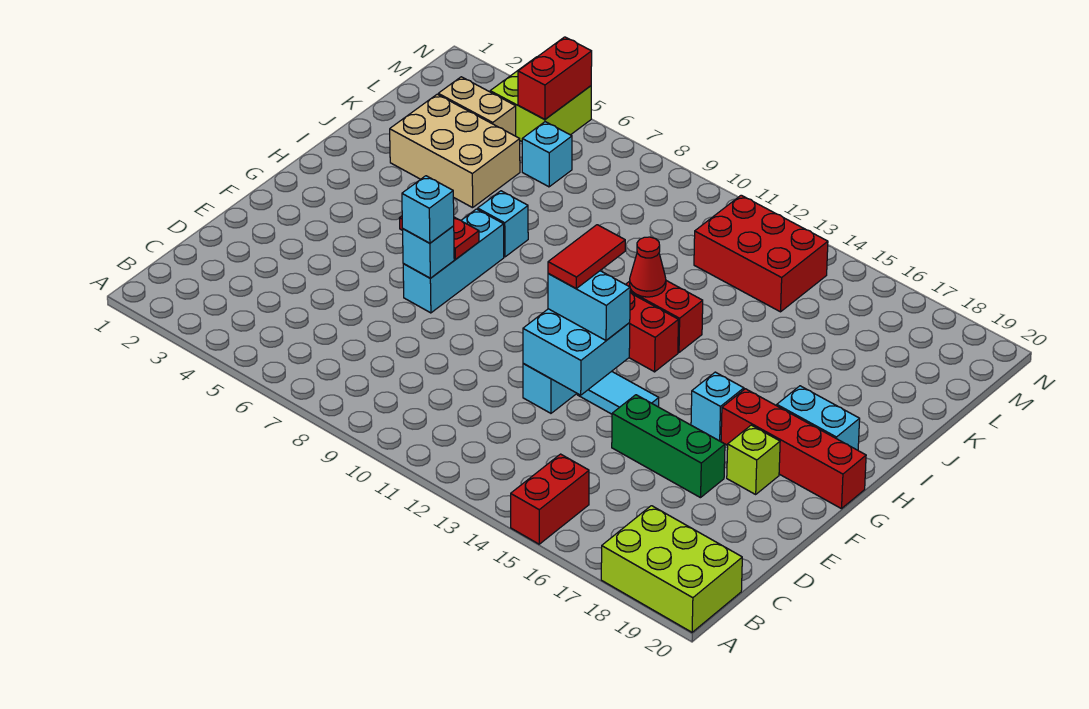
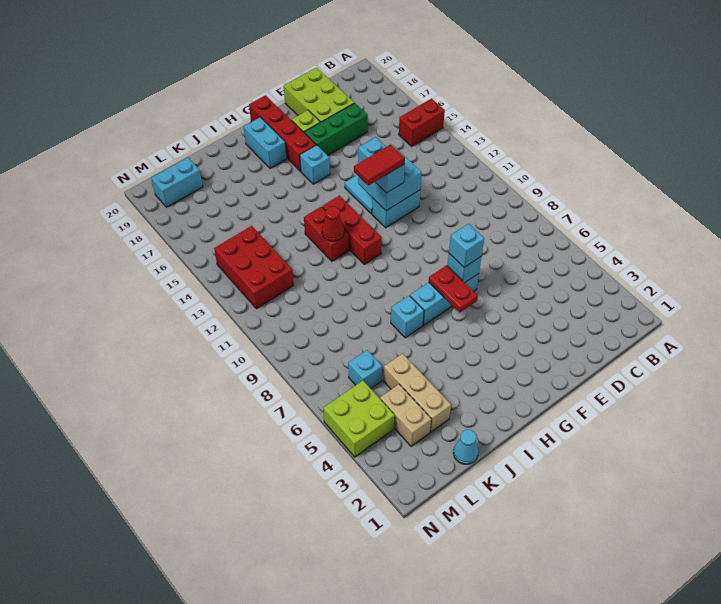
lime 2x3 brick [601,506,742,632] -> lime 2x3 brick moved to [284,68,354,122]
green 1x3 brick [612,395,725,498] -> green 1x3 brick turned to [304,103,368,156]
tan 2x3 brick [390,94,520,208] -> tan 1x3 brick [383,354,451,432]
none -> cyan 1x1 cone [453,430,478,464]
none -> cyan 1x2 brick [151,157,203,207]
red 1x2 brick [518,37,592,119] -> none

